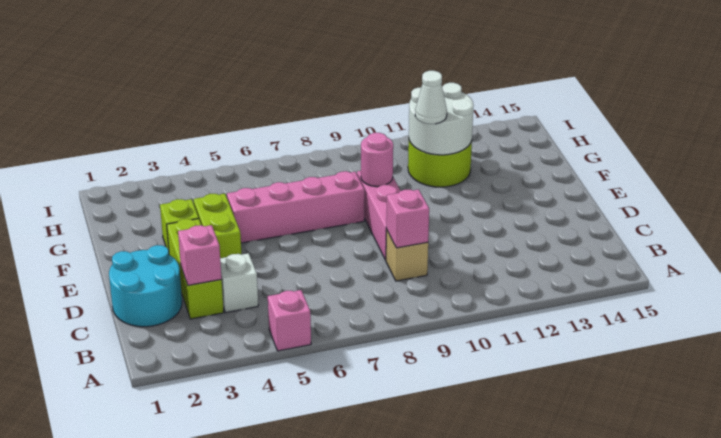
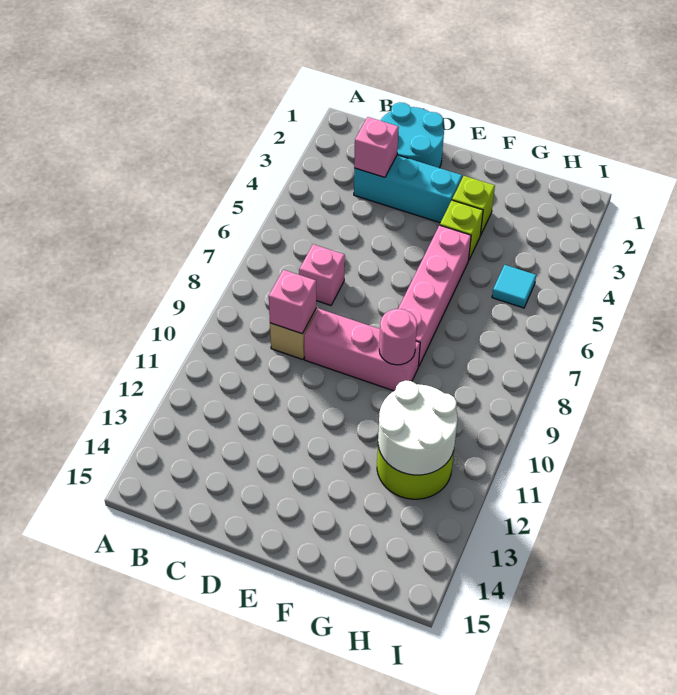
pink 1x1 brick [268,290,311,351] -> pink 1x1 brick moved to [299,244,345,305]
lime 1x3 brick [167,219,224,319] -> cyan 1x3 brick [354,155,462,223]
white 1x1 brick [220,253,258,313] -> none
lime 1x2 brick [194,194,242,258] -> lime 1x1 brick [440,200,483,259]
white 1x1 cone [415,71,447,124] -> none
none -> cyan 1x1 tile [492,265,536,308]

